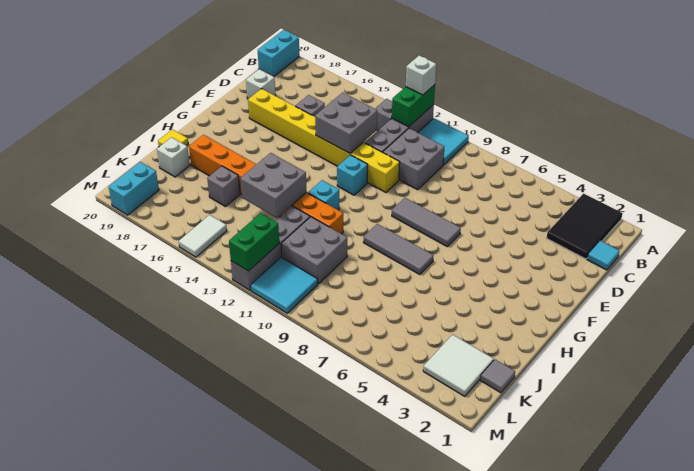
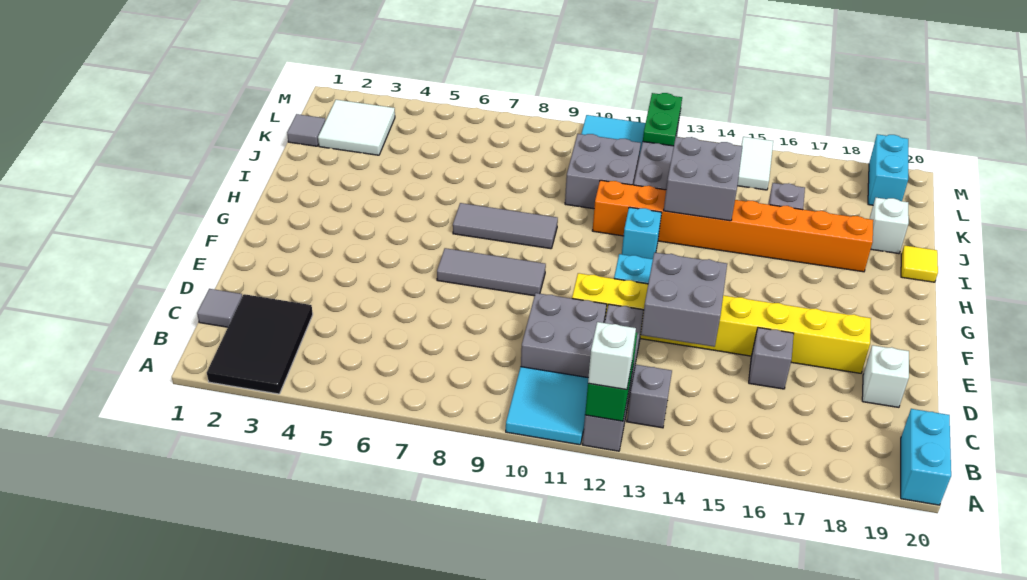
cyan 1x1 tile [587,241,619,270] -> grey 1x1 tile [197,289,242,327]
green 1x2 brick [229,213,279,271] -> green 1x2 plate [643,93,682,146]

